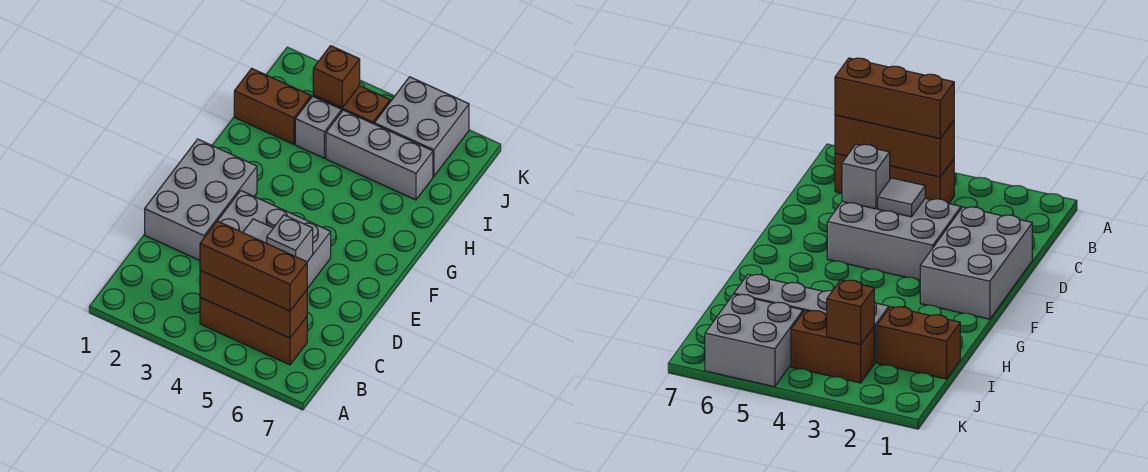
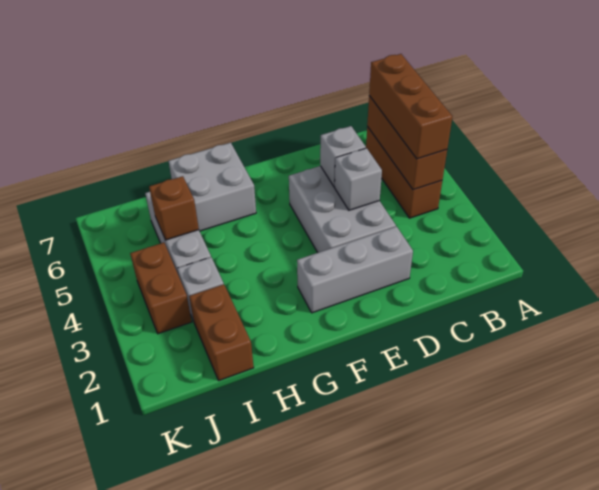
grey 2x3 brick [145,139,257,260] -> grey 1x3 brick [297,226,413,313]
grey 1x1 tile [243,219,273,243] -> grey 1x1 brick [335,148,382,210]
brown 1x1 brick [313,46,360,108] -> brown 1x1 brick moved to [149,176,199,240]
grey 2x2 brick [374,77,469,176] -> grey 2x2 brick moved to [169,143,256,231]

